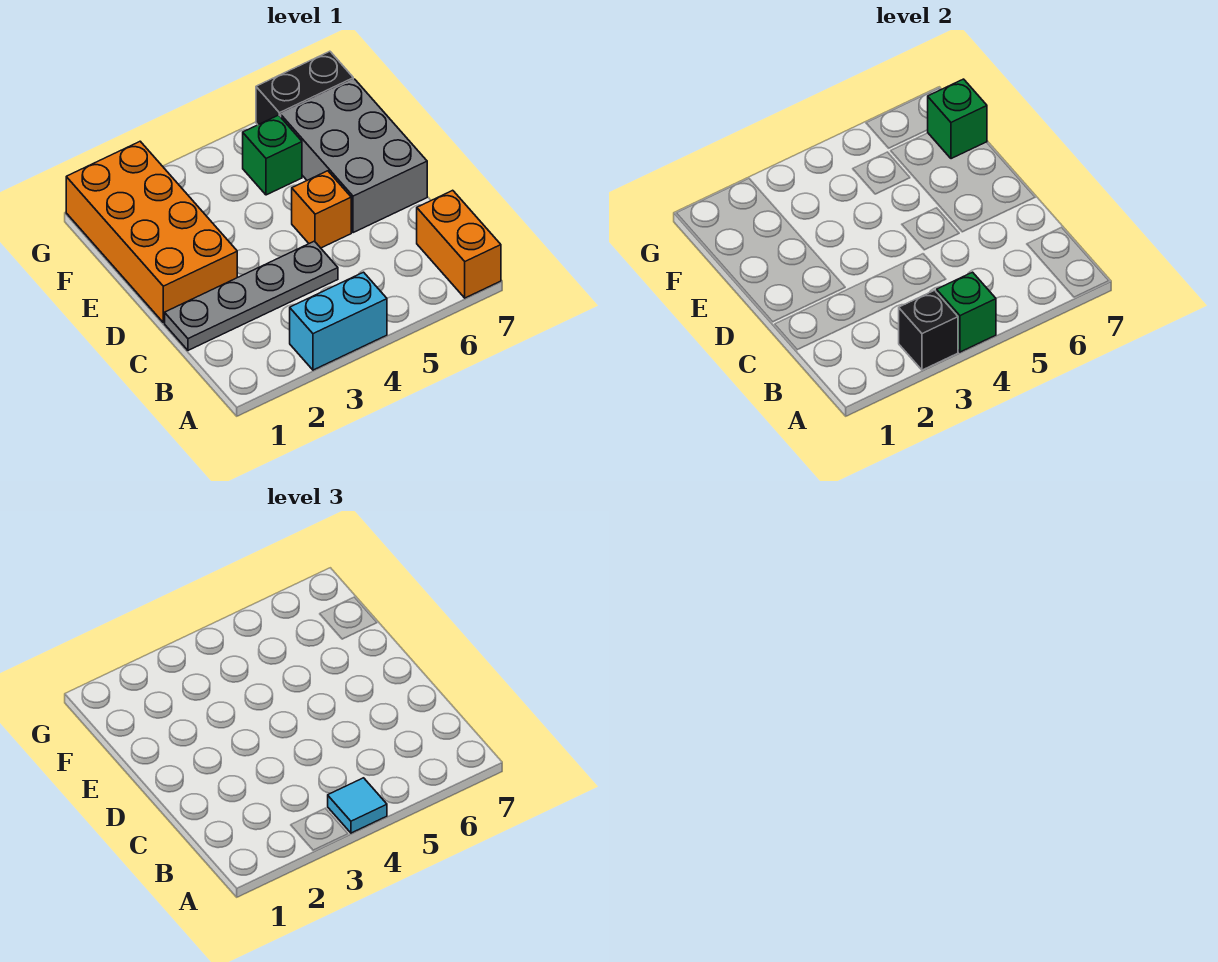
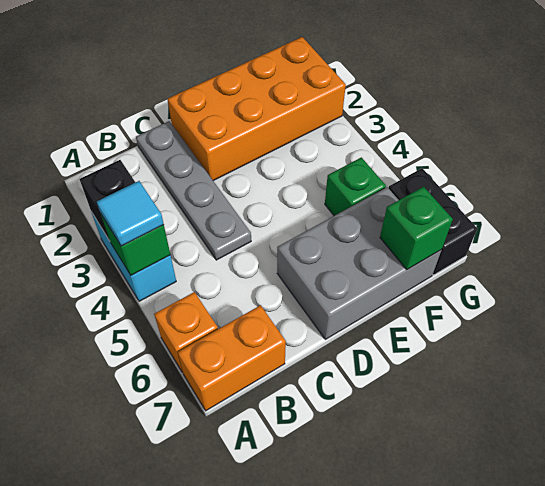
orange 1x1 brick [292,171,351,248] -> orange 1x1 brick moved to [154,292,218,372]

